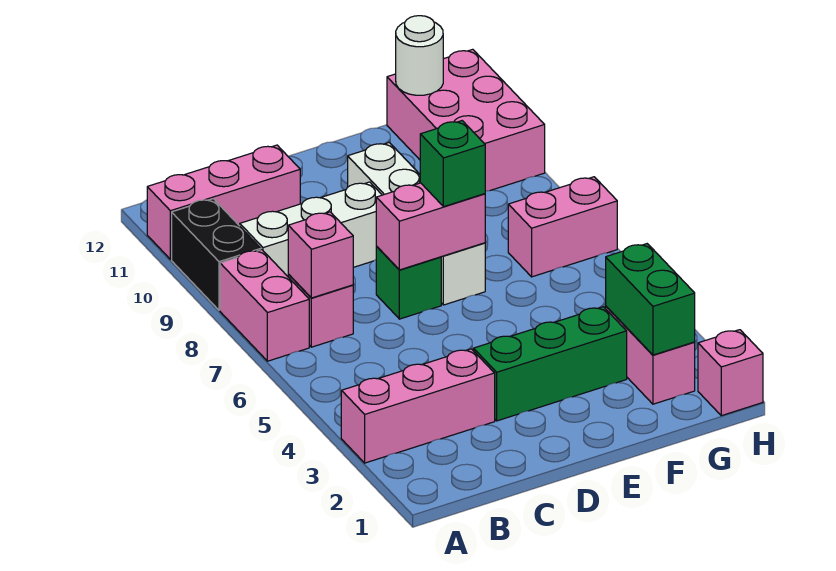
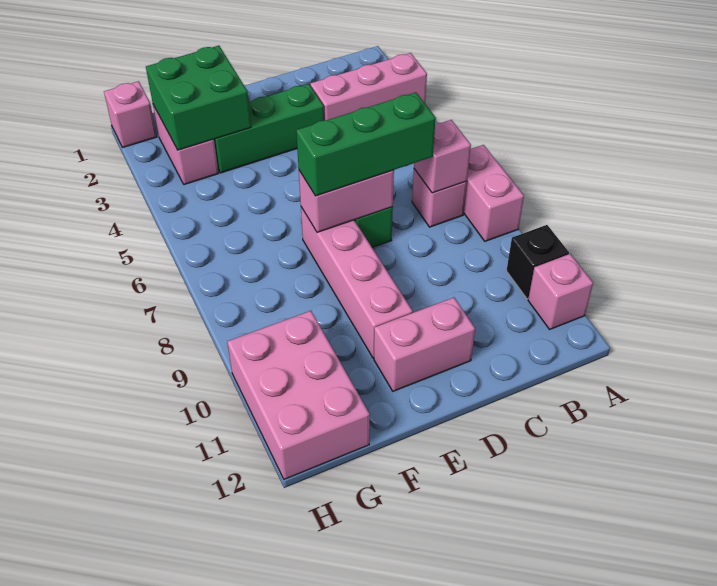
black 1x2 brick [172,199,261,310] -> black 1x1 brick [506,225,569,299]
pink 1x3 brick [147,145,300,259] -> pink 1x1 brick [528,254,593,329]
white 1x3 brick [240,182,382,276] -> none
white 1x4 brick [348,143,485,305] -> pink 1x4 brick [301,207,413,358]
green 1x1 brick [420,121,485,207] -> green 1x3 brick [296,92,436,196]
green 1x2 brick [606,244,695,355] -> green 2x2 brick [146,46,251,150]
pink 1x2 brick [508,177,617,277] -> pink 1x2 brick moved to [374,298,475,391]
white 1x1 round brick [396,16,443,95] -> none

